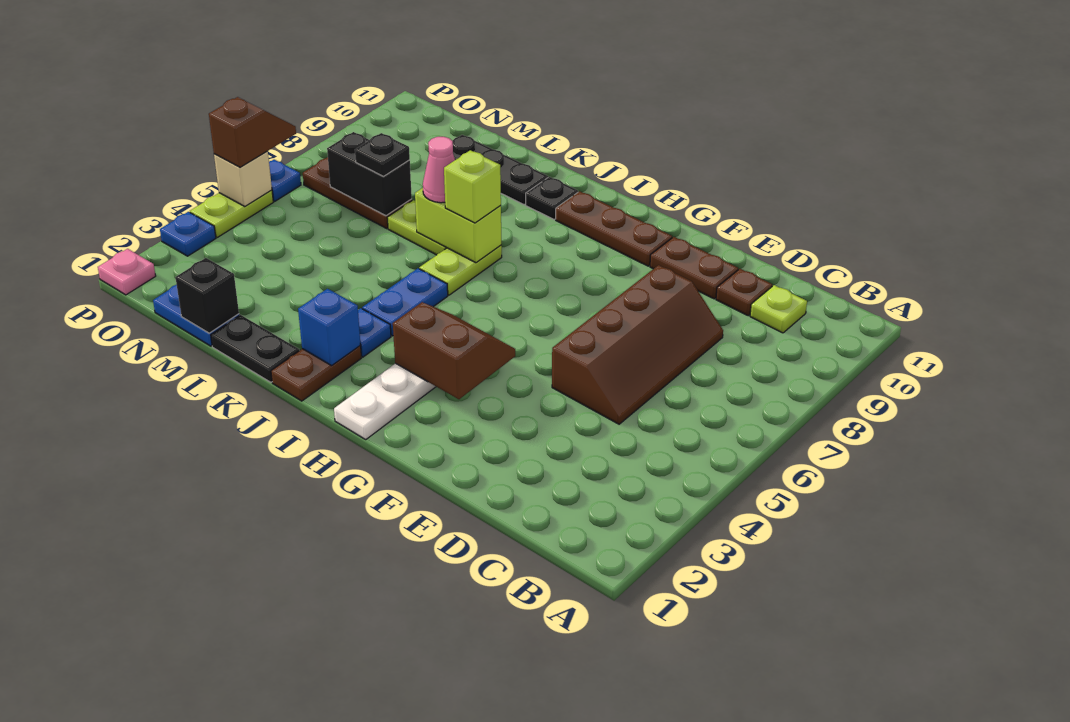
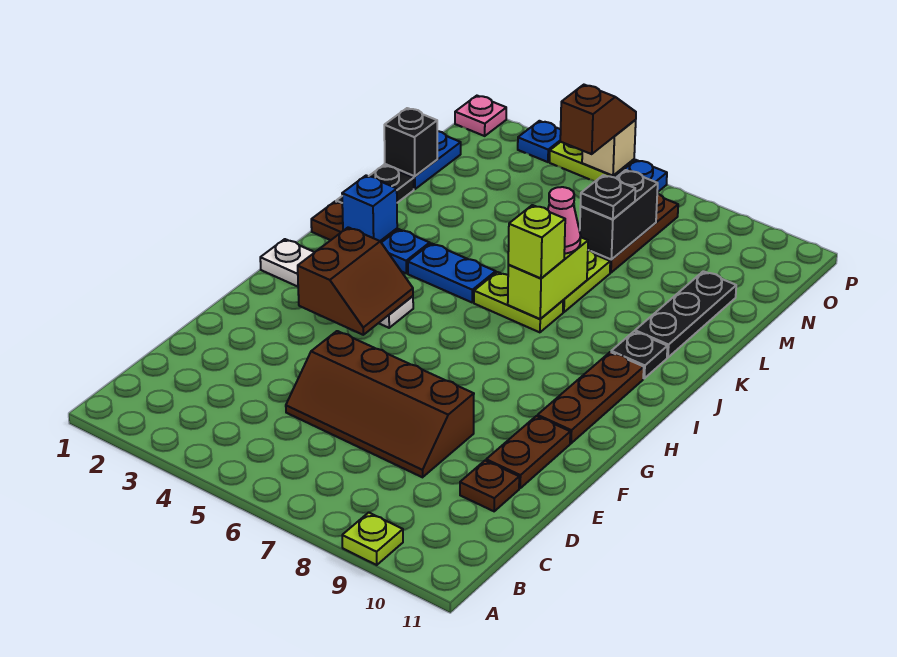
lime 1x1 plate [750,285,807,333] -> lime 1x1 plate moved to [342,512,403,565]
brown 1x2 slope [209,97,296,167] -> brown 1x2 slope turned to [560,85,636,154]

